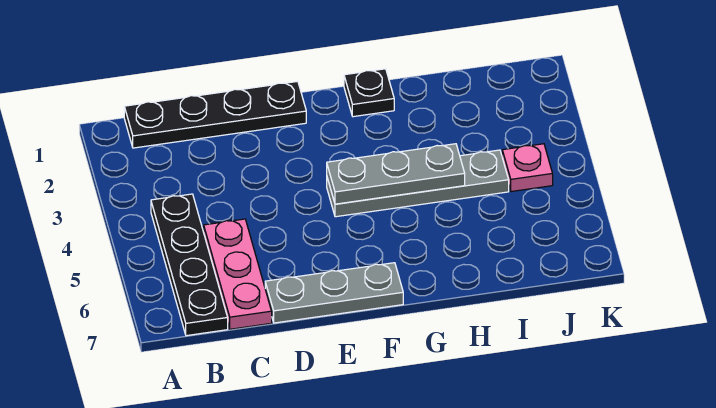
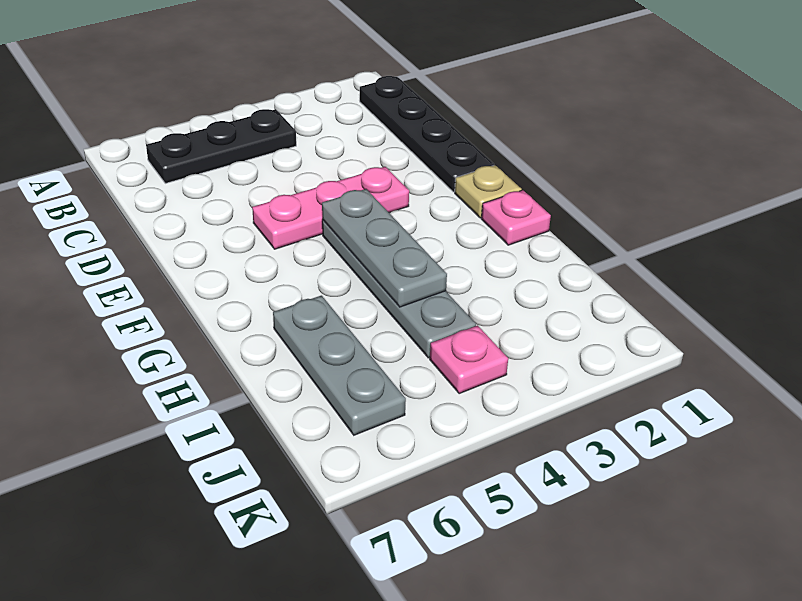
black 1x4 plate [151,194,228,336] -> black 1x3 plate [146,109,296,183]
pink 1x3 plate [204,219,272,329] -> pink 1x3 plate moved to [252,167,409,249]
grey 1x3 plate [265,263,403,323] -> grey 1x3 plate moved to [273,296,406,435]
none -> tan 1x1 plate [455,165,522,218]
black 1x1 plate [344,69,394,117] -> pink 1x1 plate [481,190,551,245]

